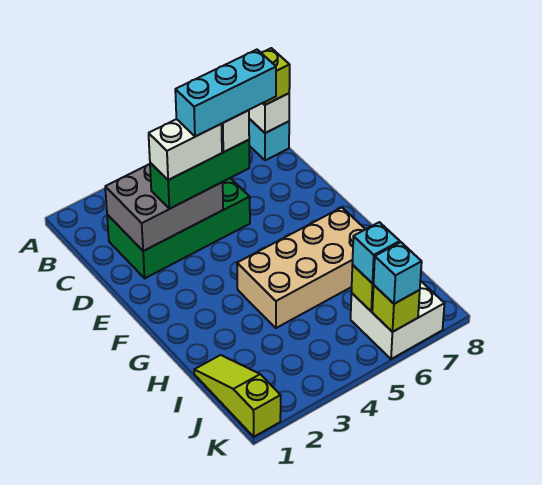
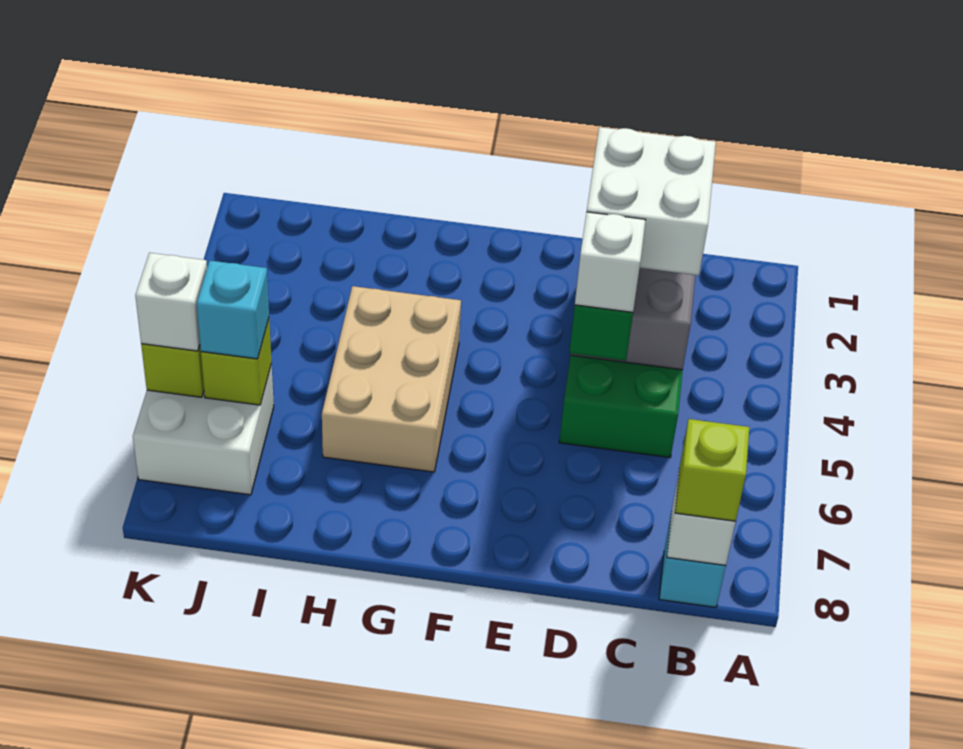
white 1x2 brick [149,119,222,180] -> white 2x2 brick [587,127,716,275]
cyan 1x3 brick [175,50,276,137] -> none
tan 2x4 brick [237,208,365,328] -> tan 2x3 brick [322,286,461,472]
lime 1x3 slope [194,355,281,437] -> none
cyan 1x1 brick [374,242,422,304] -> white 1x1 brick [135,253,207,351]

